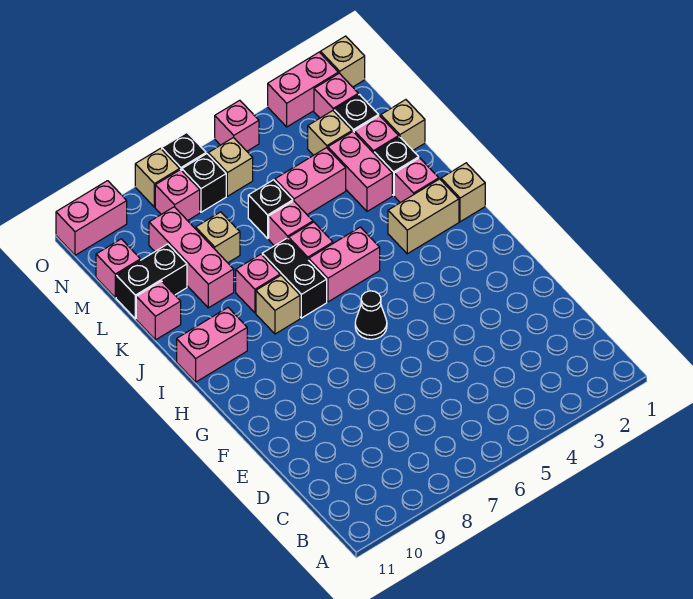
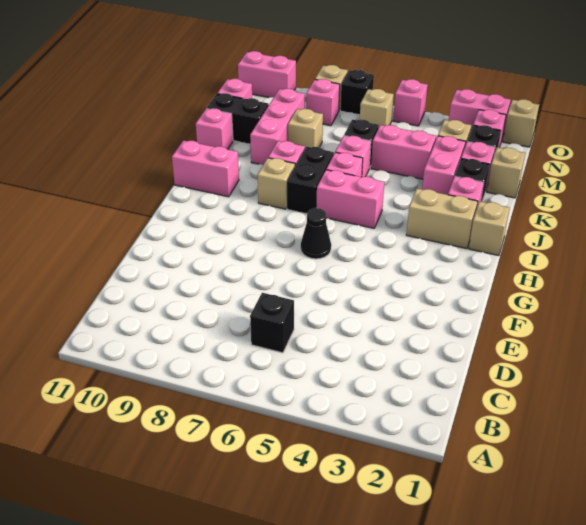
black 1x1 brick [182,154,226,212] -> black 1x1 brick moved to [250,293,294,353]

